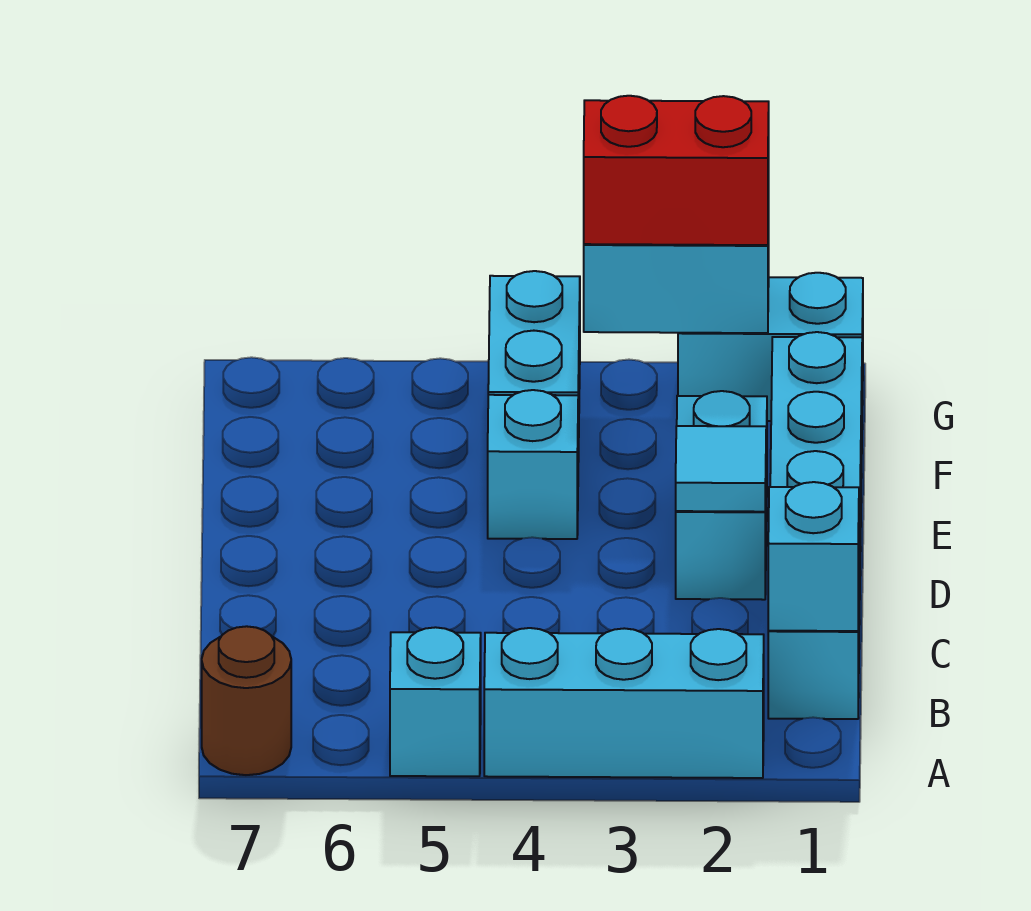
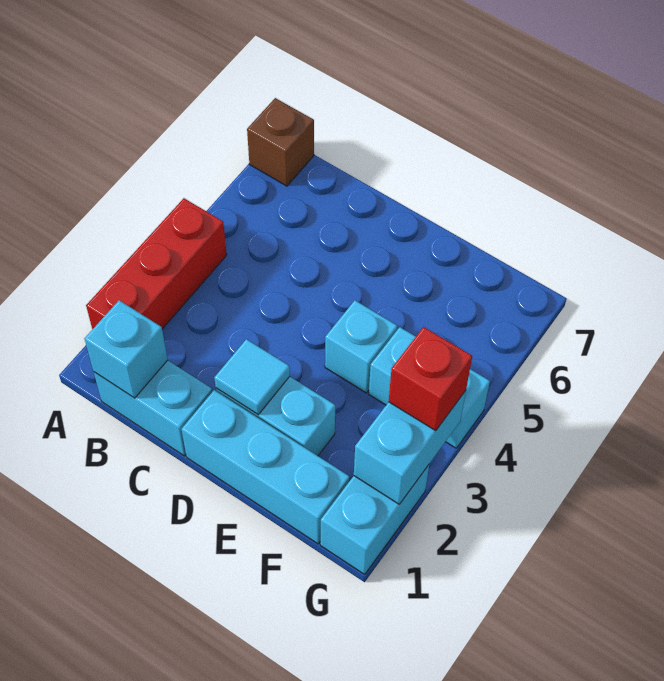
cyan 1x3 brick [484,628,764,778] -> red 1x3 brick [86,198,227,329]
cyan 1x1 brick [390,627,481,776] -> none
brown 1x1 round brick [202,626,291,775] -> brown 1x1 brick [247,98,314,186]
red 1x2 brick [584,96,769,245] -> red 1x1 brick [389,327,472,431]

